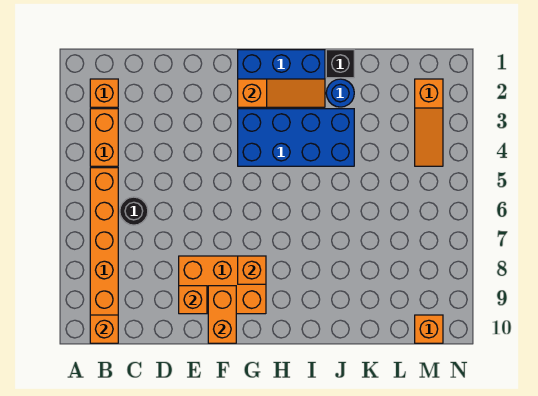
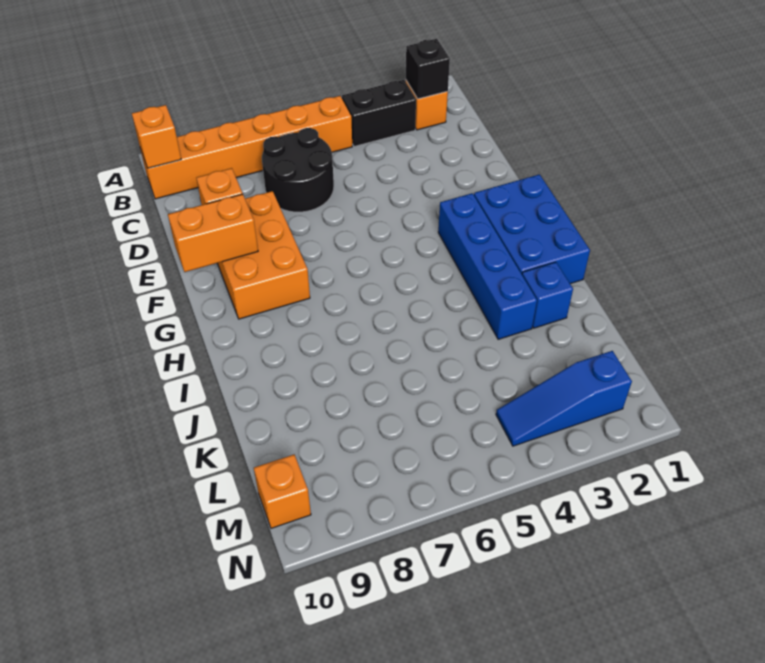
orange 1x2 brick [90,109,118,166] -> black 1x2 brick [342,80,416,146]
black 1x1 round brick [120,197,148,225] -> black 2x2 round brick [262,128,334,212]
orange 1x3 slope [238,79,325,107] -> none
blue 2x4 brick [238,109,354,166] -> blue 1x4 brick [438,193,537,339]
orange 1x1 brick [238,256,266,284] -> none
black 1x1 brick [326,50,354,78] -> black 1x1 brick moved to [406,39,450,99]
blue 1x1 round brick [326,79,354,107] -> blue 1x1 brick [522,262,573,328]
orange 1x3 slope [415,79,443,166] -> blue 1x3 slope [496,351,632,446]

